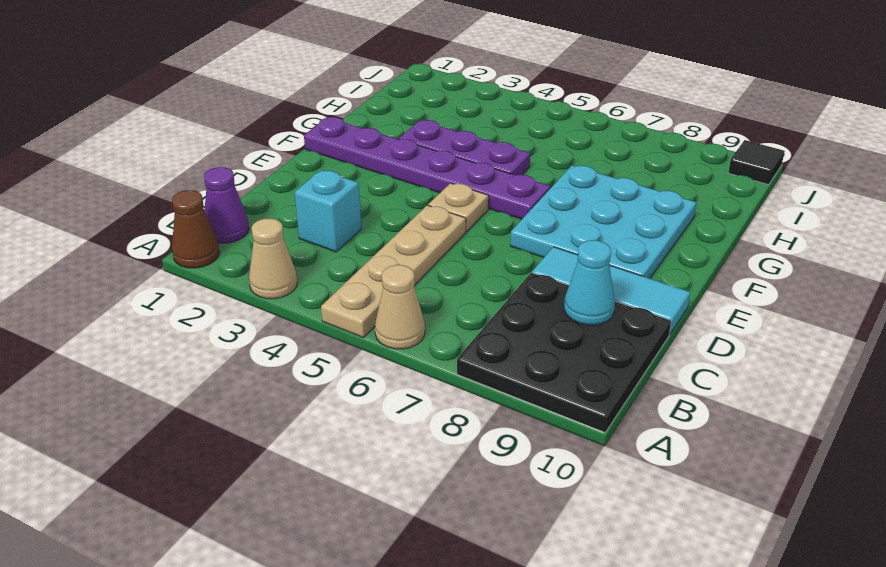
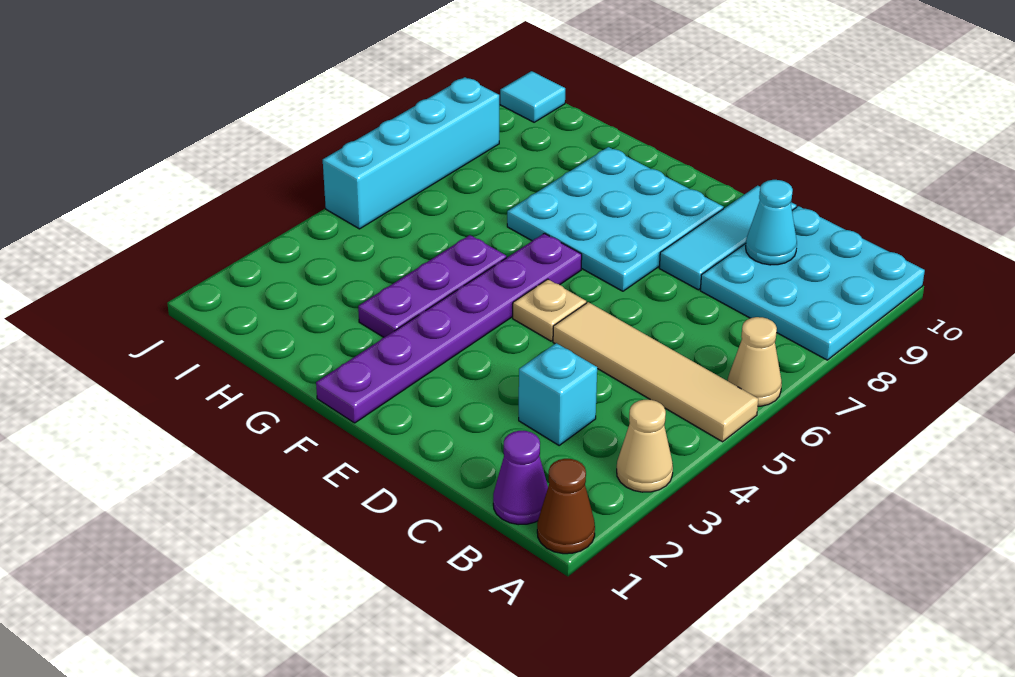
tan 1x4 plate [321,205,466,337] -> tan 1x4 tile [553,302,758,442]
black 3x3 plate [457,273,671,432] -> cyan 3x3 plate [700,206,925,360]
none -> cyan 1x4 brick [323,77,499,229]
black 1x1 tile [728,140,785,185] -> cyan 1x1 tile [500,71,565,122]

